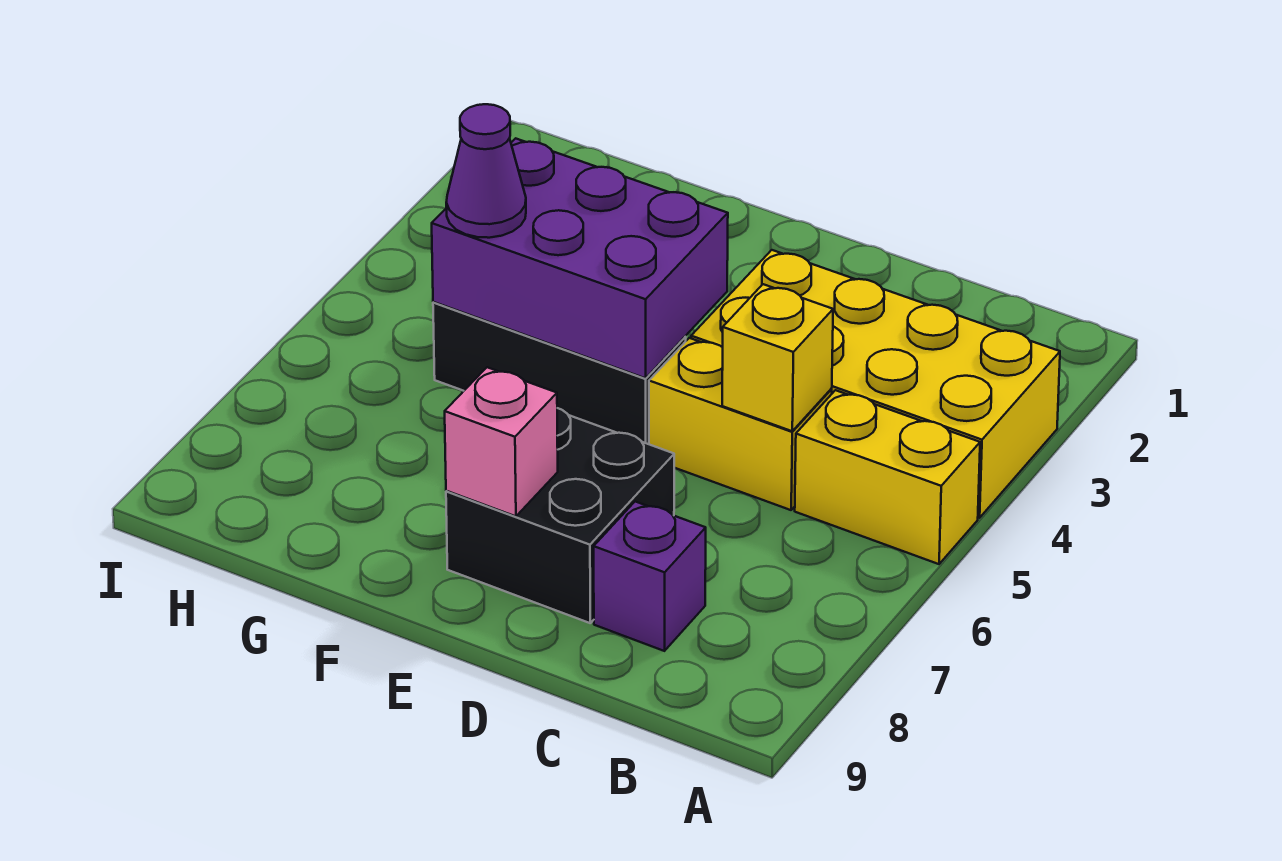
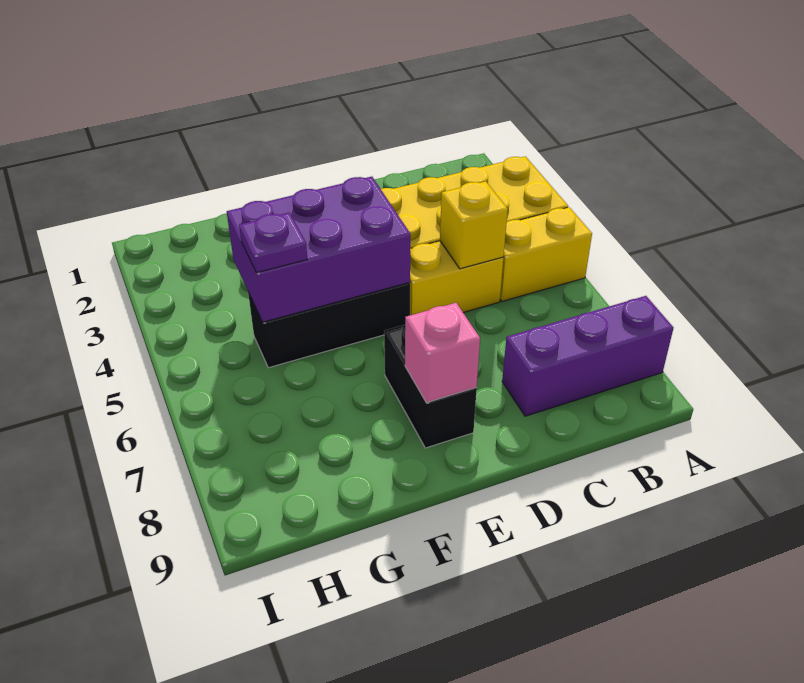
purple 1x1 brick [594,502,706,651] -> purple 1x3 brick [502,296,673,416]
black 2x2 brick [446,408,674,623] -> black 1x2 brick [384,325,477,448]
purple 1x1 cone [446,104,526,238] -> purple 1x1 plate [239,213,307,273]

